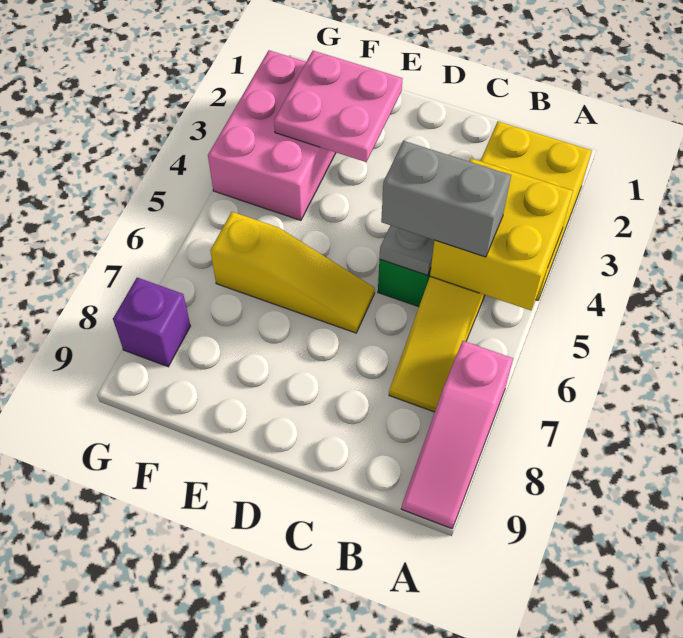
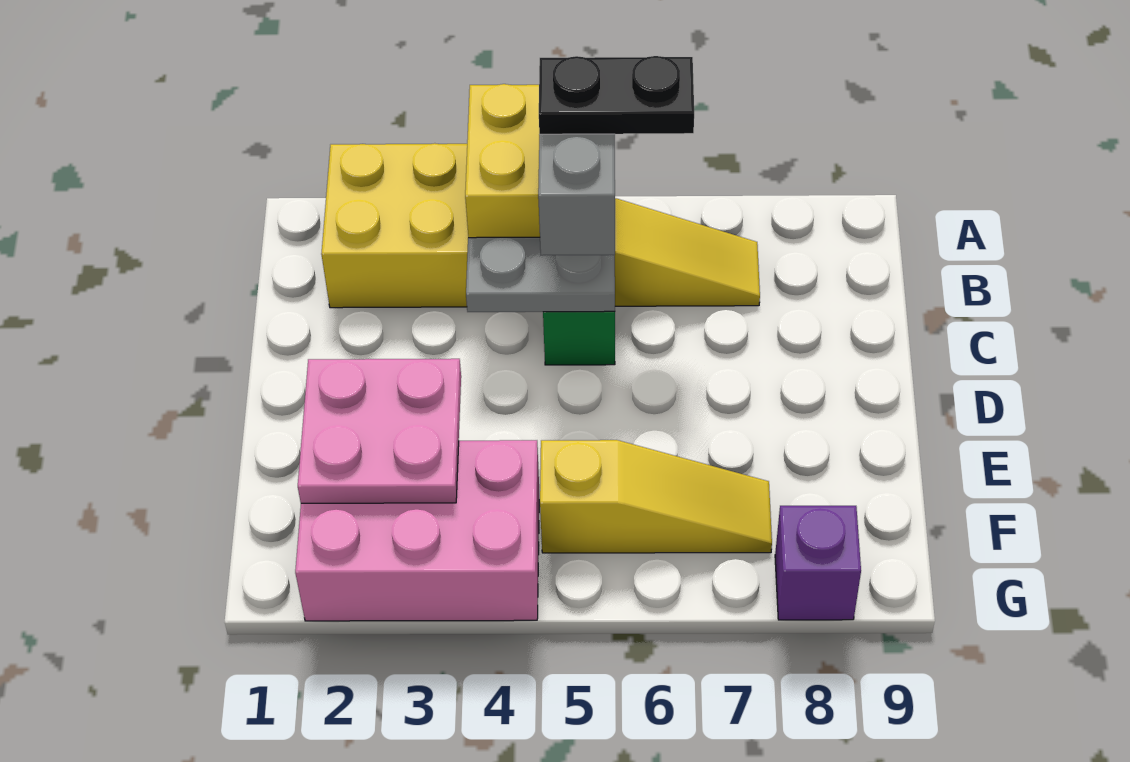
pink 1x3 slope [401,341,513,529] -> none
none -> black 1x2 plate [539,56,694,134]
yellow 1x3 slope [210,212,375,333] -> yellow 1x3 slope turned to [540,440,772,553]

